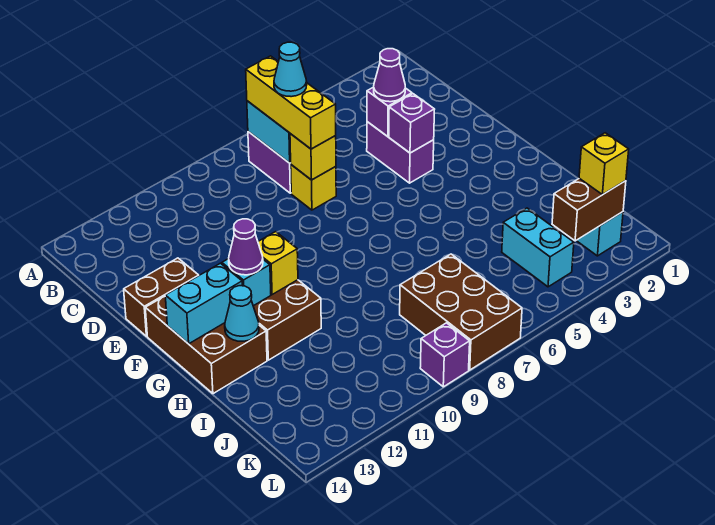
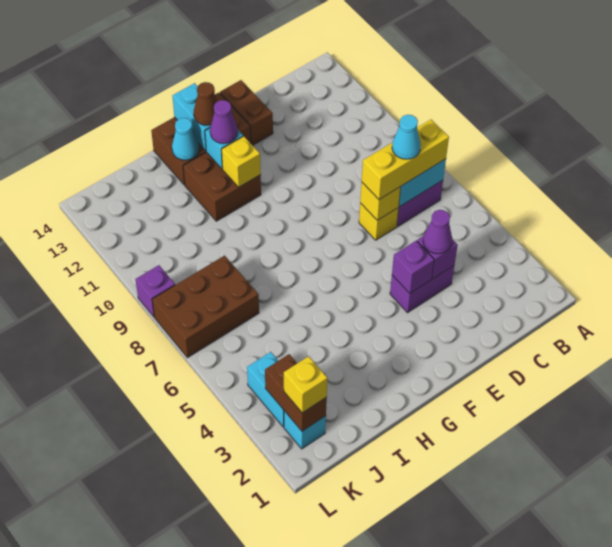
none -> brown 1x1 cone [194,82,217,125]
cyan 1x2 brick [502,208,574,287] -> cyan 1x2 brick turned to [247,352,284,427]

